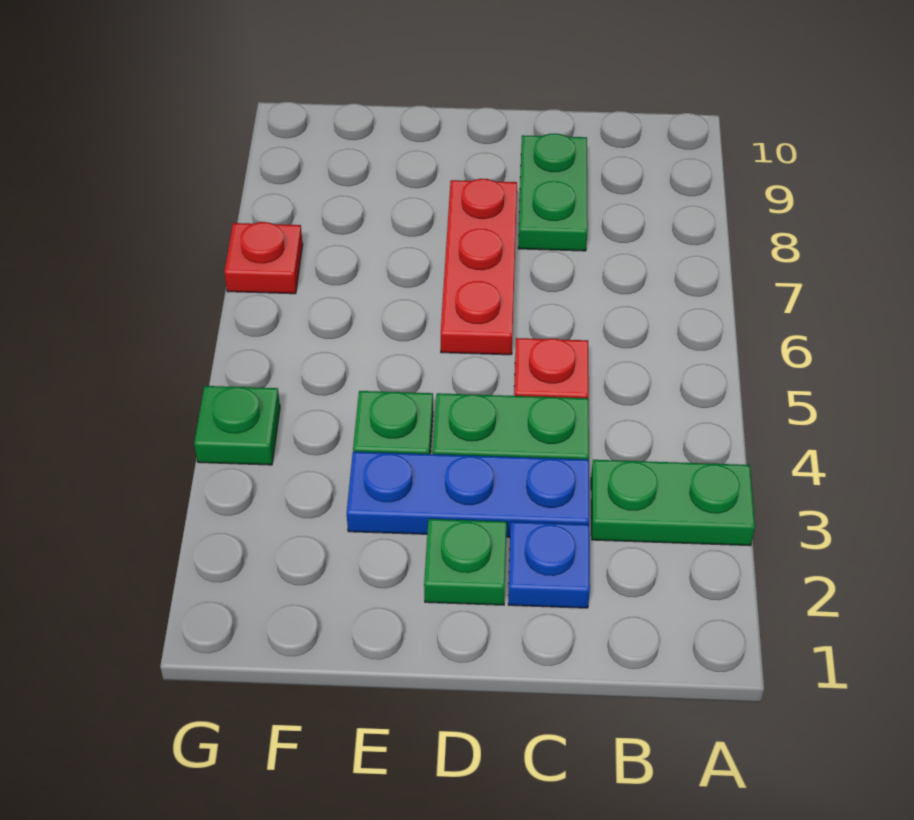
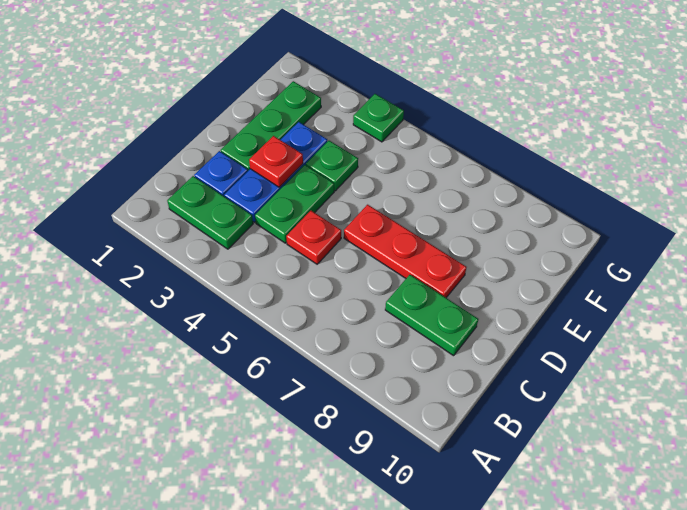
green 1x2 plate [591,460,755,546] -> green 1x2 plate turned to [167,176,253,249]
green 1x1 plate [424,519,507,605] -> green 1x3 plate [221,81,321,171]
red 1x1 plate [224,222,303,294] -> red 1x1 plate moved to [249,136,303,187]

